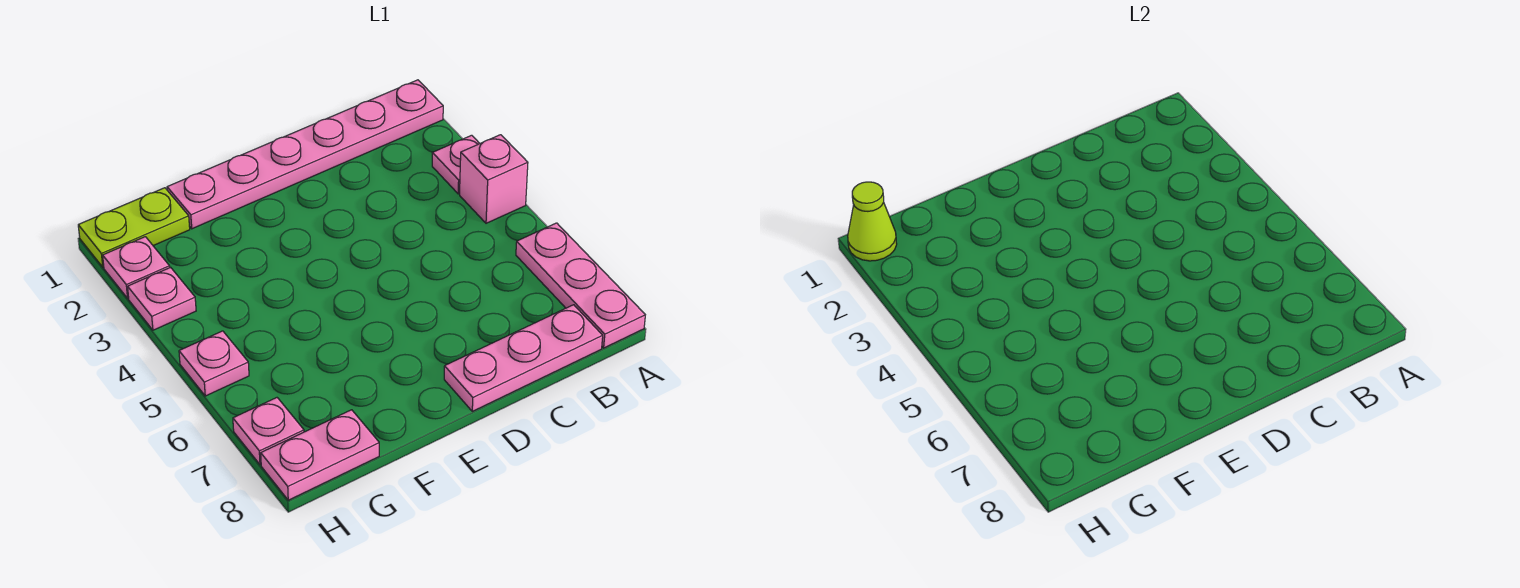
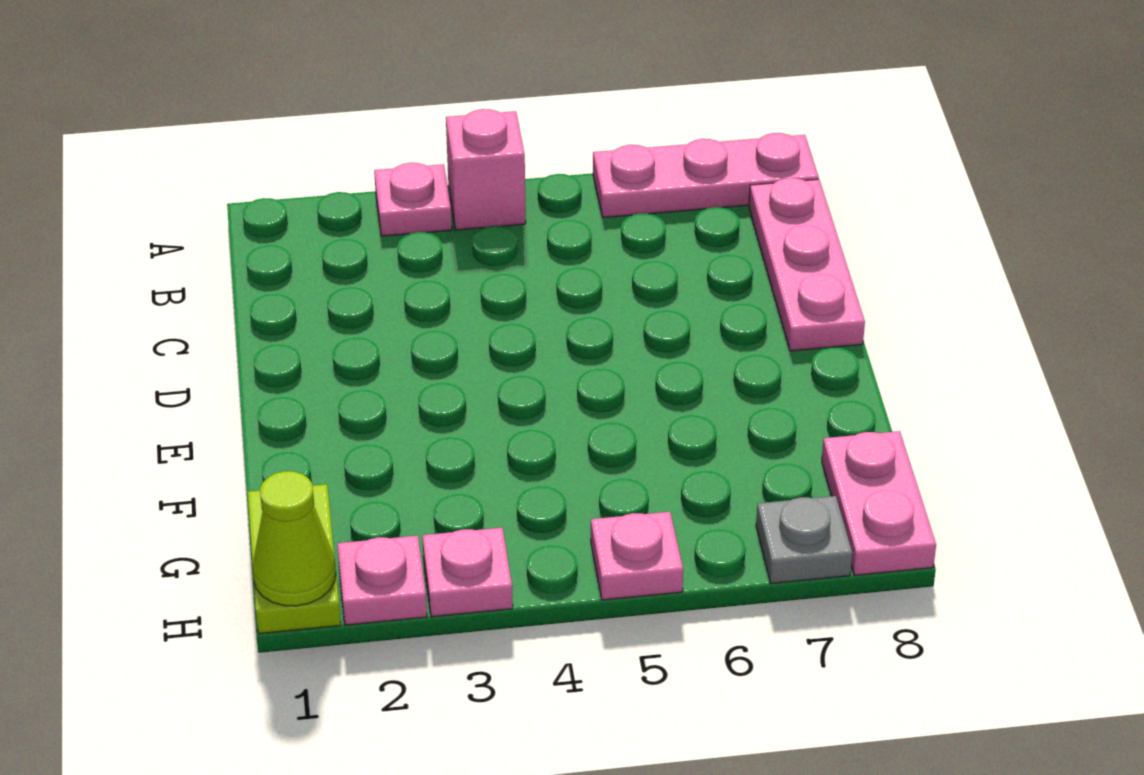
pink 1x6 plate [167,80,443,229] -> none
pink 1x1 plate [233,398,304,465] -> grey 1x1 plate [756,496,852,583]

